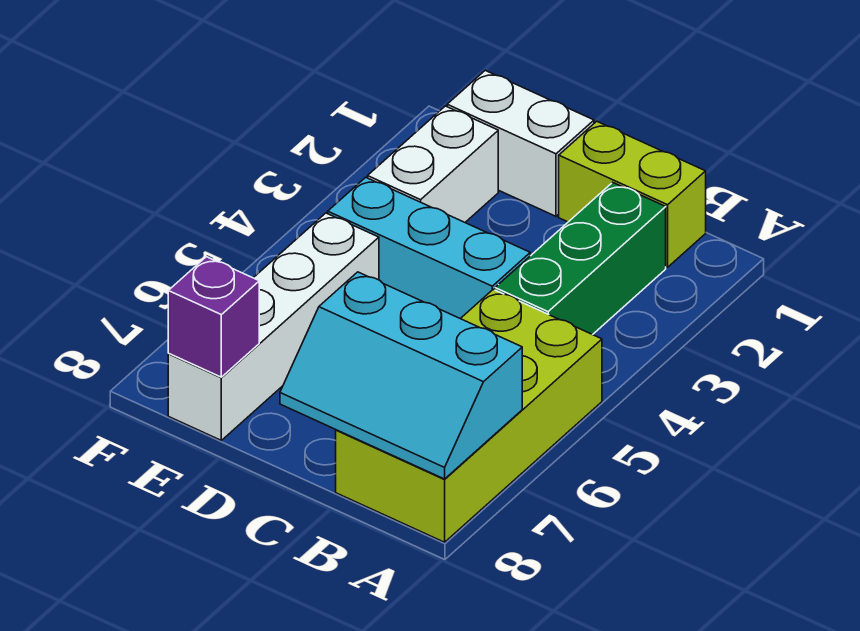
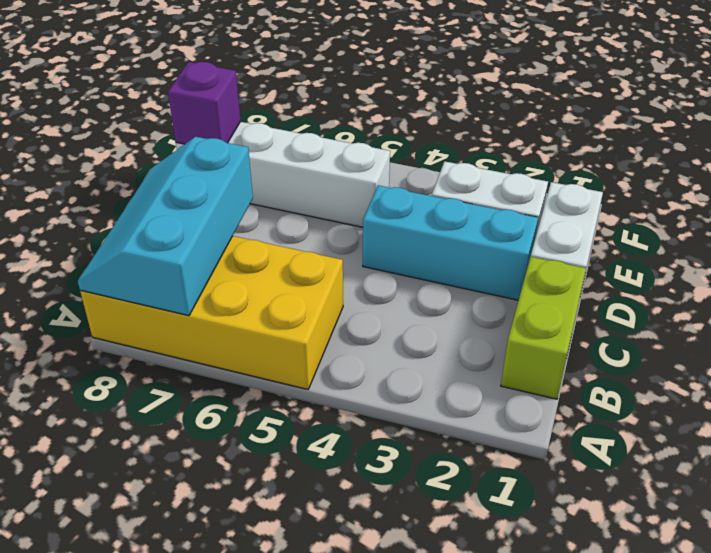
lime 2x4 brick [336,289,602,542] -> yellow 2x4 brick [80,236,343,390]
green 1x3 brick [495,182,666,335] -> none
cyan 1x3 brick [328,177,530,319] -> cyan 1x3 brick turned to [363,185,538,300]

